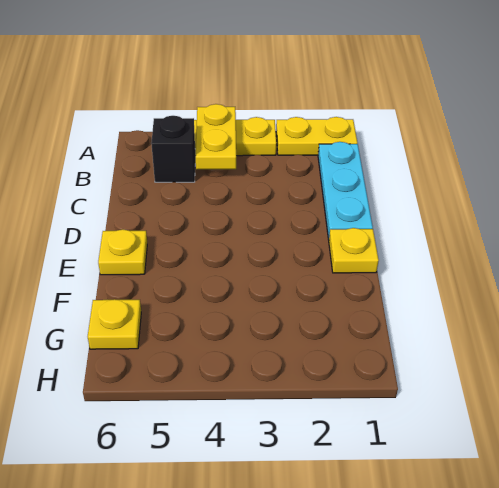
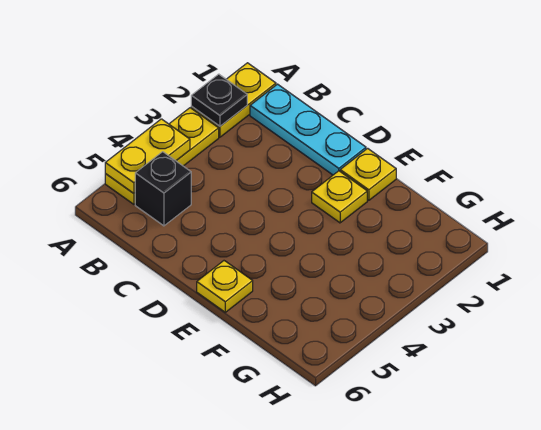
none -> black 1x1 plate [191,74,247,126]
yellow 1x2 plate [195,104,236,169] -> yellow 1x2 plate turned to [105,119,190,193]
yellow 1x1 plate [88,299,141,349] -> yellow 1x1 plate moved to [312,171,367,223]

